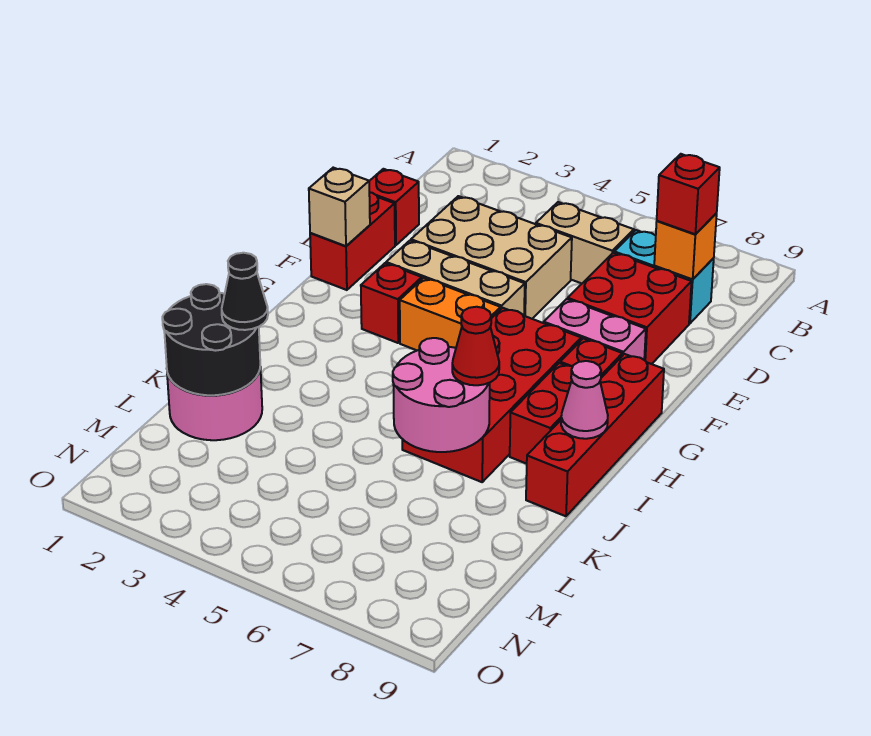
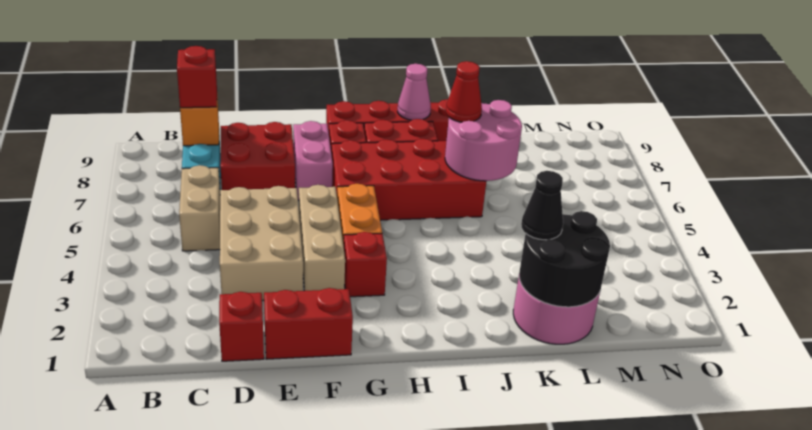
tan 1x1 brick [309,168,370,246] -> none

